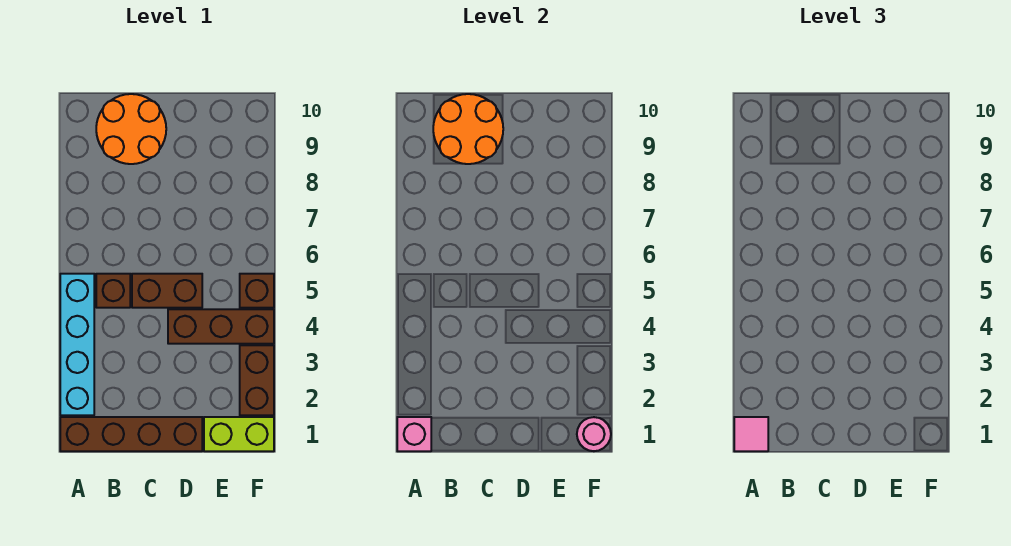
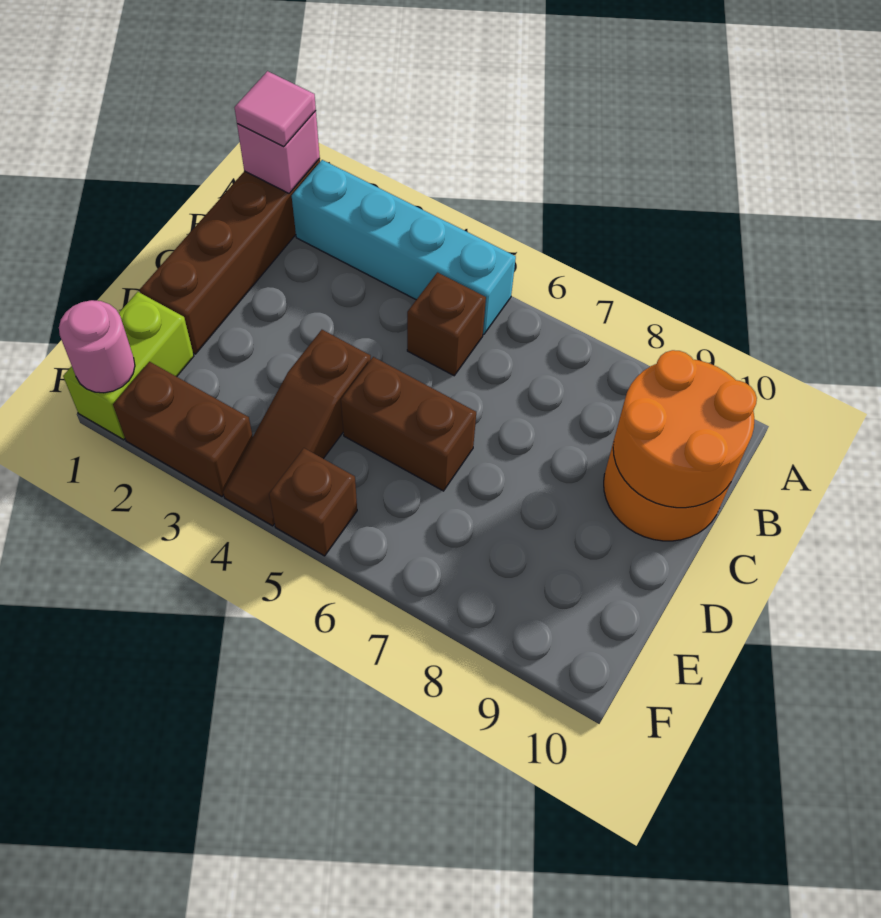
brown 1x2 brick [132,274,202,308] -> brown 1x2 brick turned to [341,357,476,491]
brown 1x3 brick [168,309,274,344] -> brown 1x3 slope [223,330,371,526]

